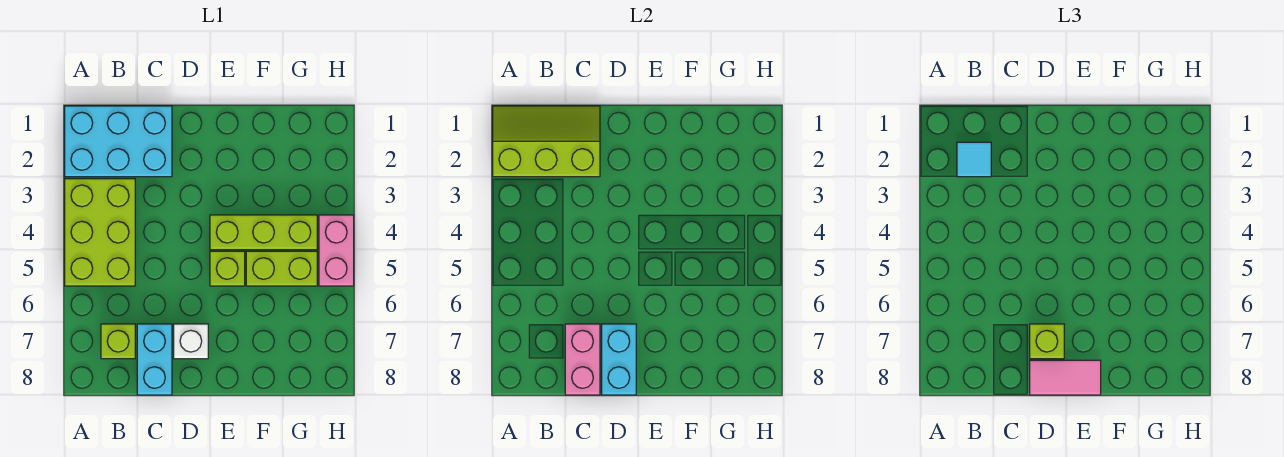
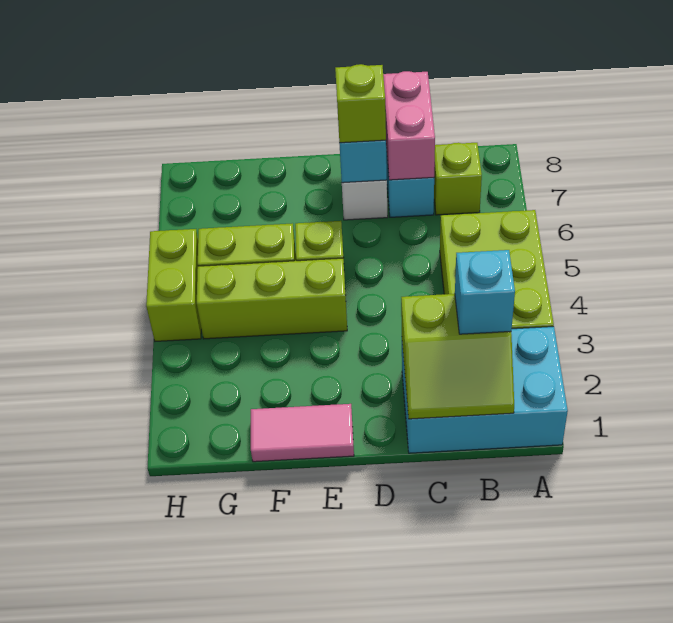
lime 2x3 slope [493,106,600,177] -> lime 2x2 slope [401,294,514,419]
cyan 1x1 tile [957,142,991,177] -> cyan 1x1 brick [455,250,515,334]
pink 1x2 tile [1030,360,1101,395] -> pink 1x2 tile moved to [251,404,354,462]
pink 1x2 brick [319,215,354,286] -> lime 1x2 brick [146,229,201,341]

